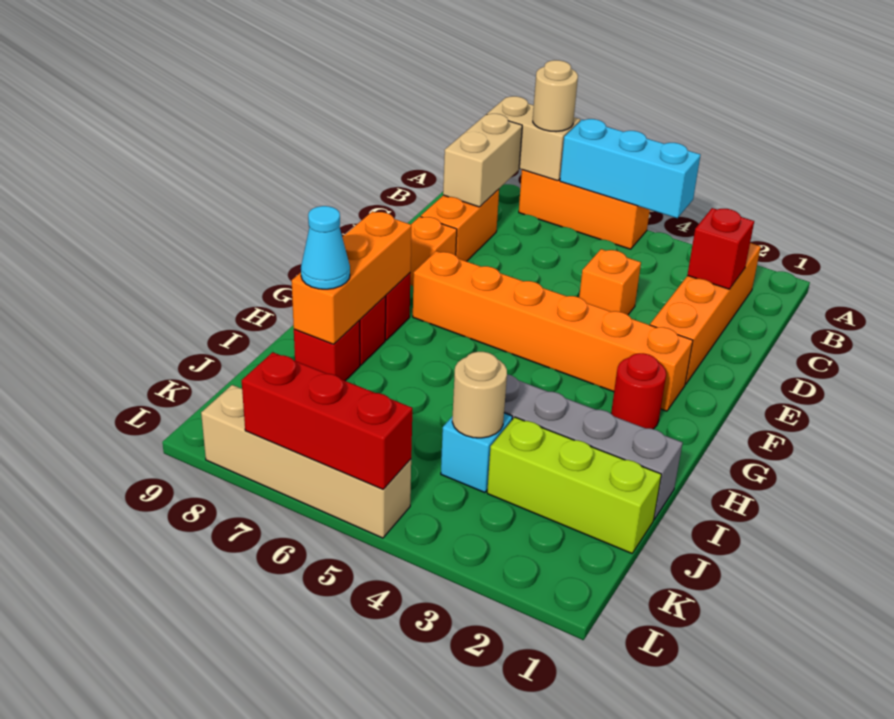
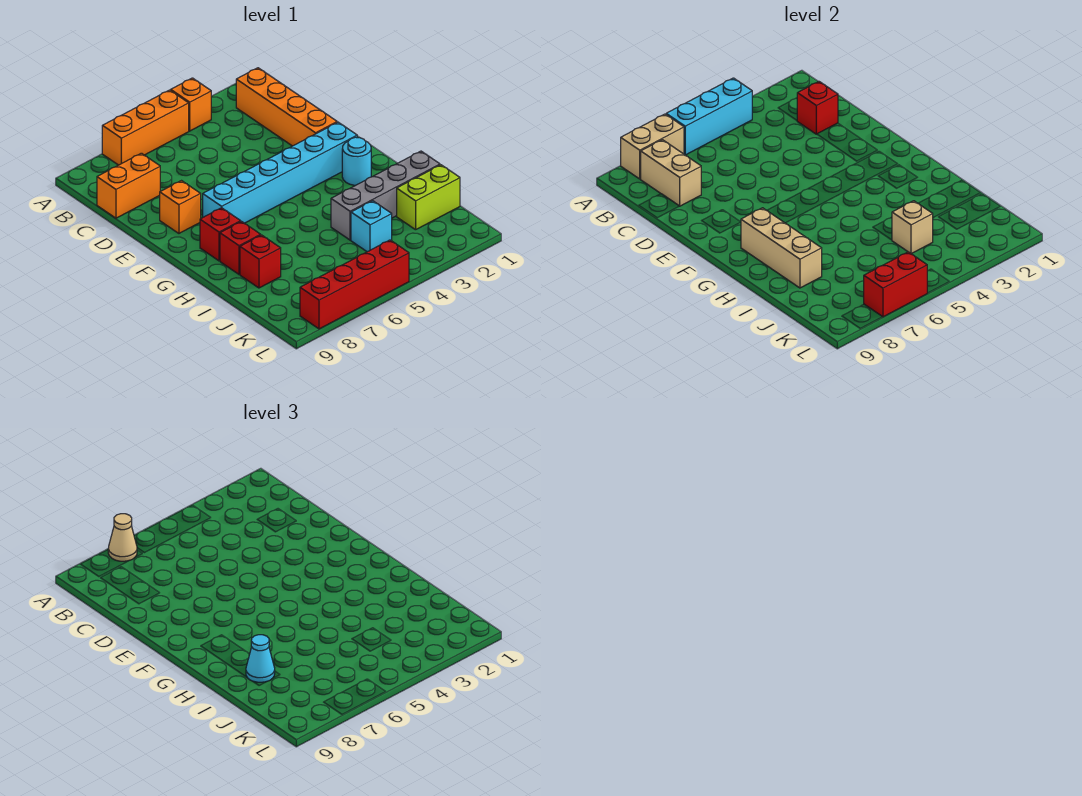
tan 1x1 round brick [533,60,578,132] -> tan 1x1 cone [108,514,137,561]
orange 1x2 brick [421,189,499,261] -> orange 1x2 brick turned to [97,153,160,218]
orange 1x1 brick [579,249,641,315] -> orange 1x1 brick moved to [171,78,211,131]
orange 1x6 brick [413,251,693,411] -> cyan 1x6 brick [203,122,357,223]
red 1x1 round brick [611,353,666,429] -> cyan 1x1 round brick [342,137,371,185]
orange 1x3 brick [292,211,411,344] -> tan 1x3 brick [741,208,822,288]
lime 1x3 brick [487,417,661,553] -> lime 1x2 brick [397,165,460,230]
tan 1x1 round brick [452,352,507,438] -> tan 1x1 brick [892,201,933,254]
tan 1x4 brick [201,385,411,538] -> red 1x4 brick [300,240,409,329]
red 1x3 brick [242,352,412,489] -> red 1x2 brick [864,252,927,317]

